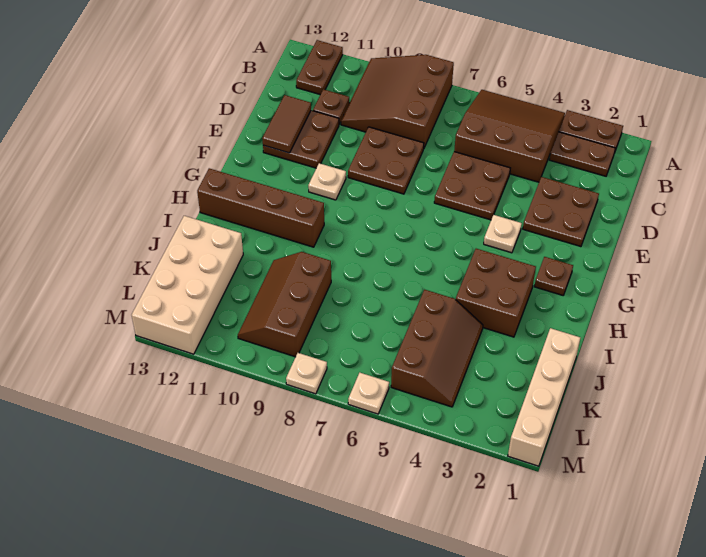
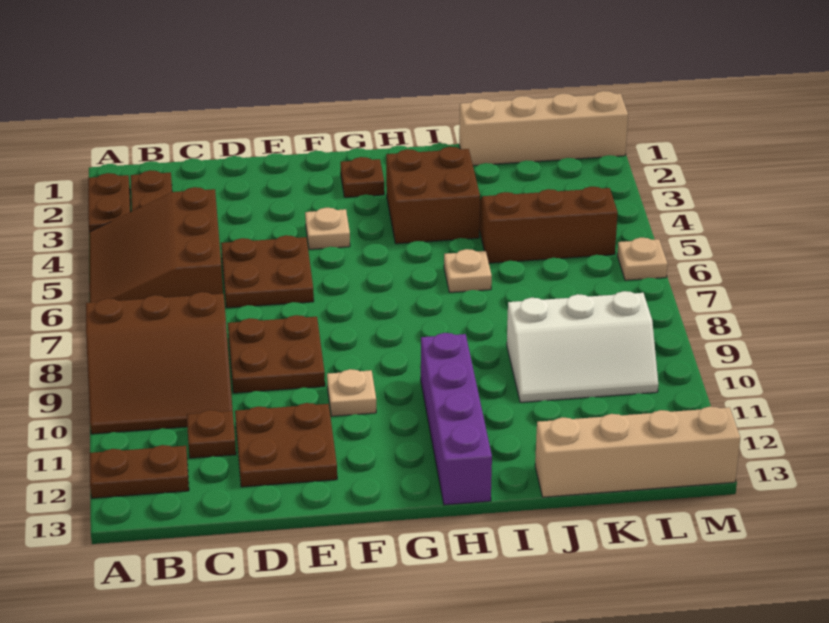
brown 2x2 plate [523,177,599,247] -> none
brown 1x2 tile [262,95,311,153] -> none
brown 1x4 brick [197,168,324,247] -> purple 1x4 brick [421,333,492,505]
brown 2x3 slope [238,252,331,357] -> white 2x3 slope [507,291,658,402]
tan 2x4 brick [132,216,243,354] -> tan 1x4 brick [535,407,740,497]
tan 1x1 plate [286,353,327,394] -> tan 1x1 plate moved to [444,249,492,292]

